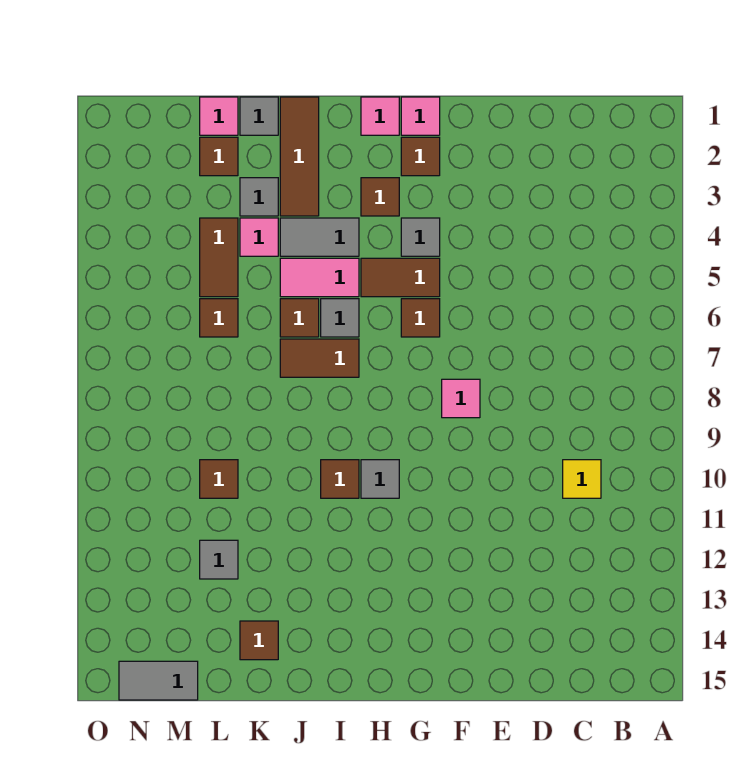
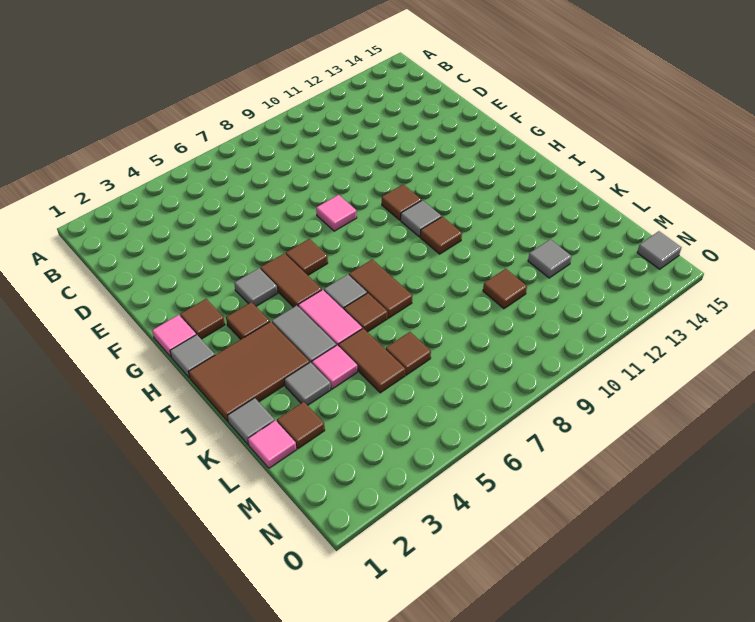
yellow 1x1 tile [563,460,601,498] -> none
pink 1x1 tile [361,97,399,135] -> grey 1x1 tile [170,335,215,378]
brown 1x3 tile [280,97,319,216] -> brown 2x3 tile [189,322,310,422]
brown 1x1 tile [240,621,278,660] -> brown 1x1 tile moved to [382,185,422,220]
brown 1x2 tile [200,218,238,297] -> brown 1x2 tile turned to [338,328,405,393]
grey 1x2 tile [119,661,198,700] -> grey 1x1 tile [637,231,681,269]

